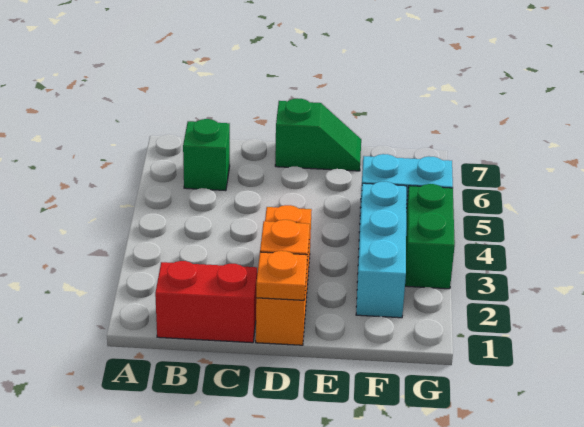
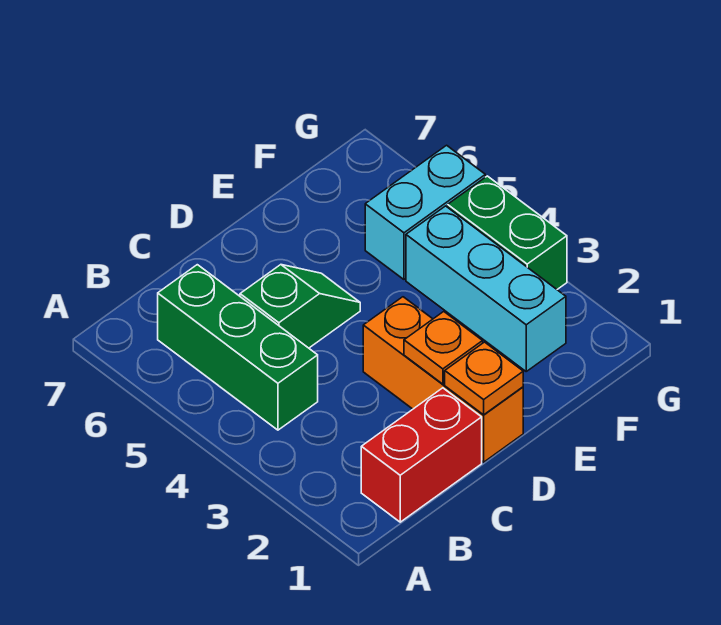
green 1x1 brick [183,119,230,191] -> green 1x3 brick [158,265,318,430]
green 1x2 slope [275,98,361,171] -> green 1x2 slope moved to [240,265,360,348]

